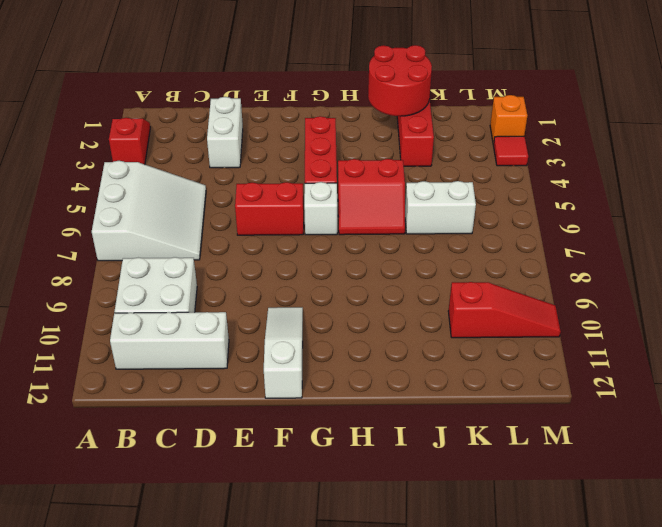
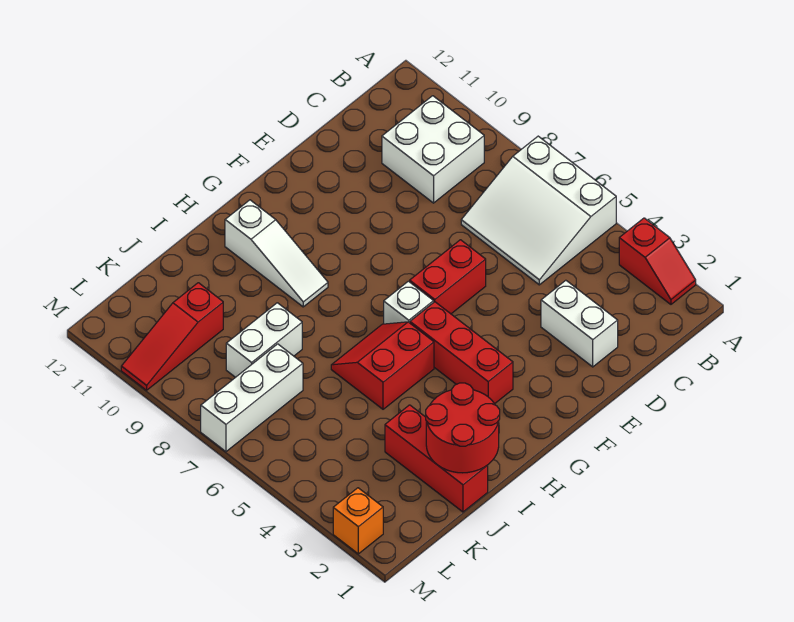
white 1x3 brick [110,312,229,369] -> white 1x3 brick moved to [201,344,303,452]
white 1x3 slope [264,307,303,398] -> white 1x3 slope moved to [225,200,328,307]
white 1x2 brick [405,181,476,234] -> white 1x2 brick moved to [226,303,302,377]
red 1x1 tile [493,136,528,166] -> none

